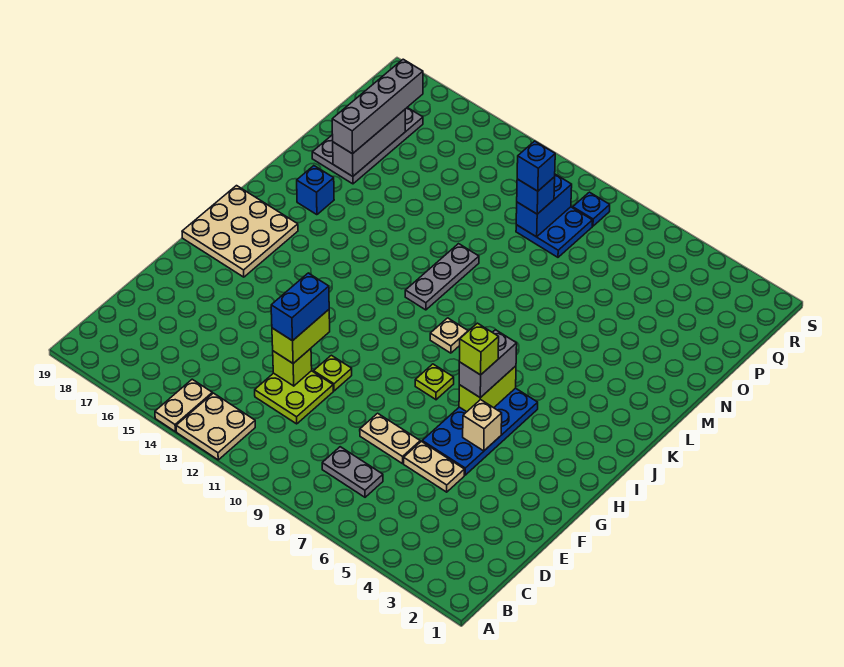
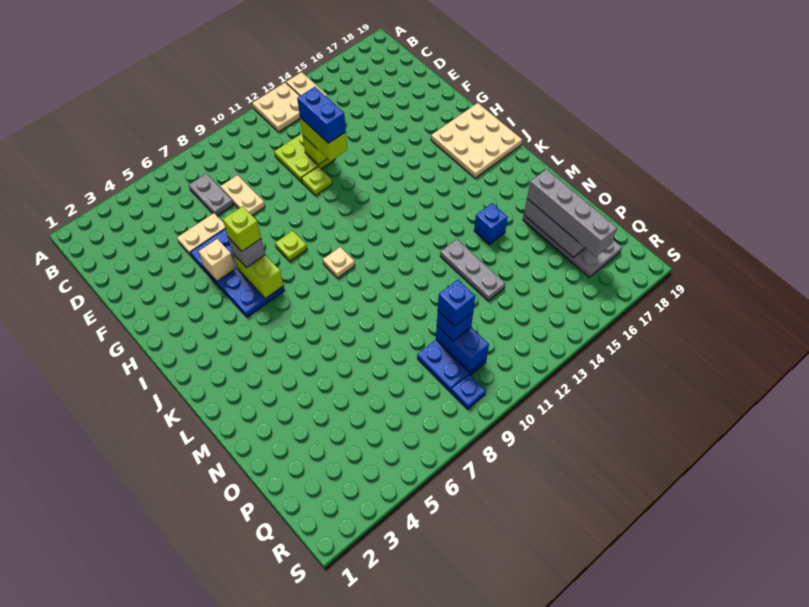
grey 1x2 plate [322,447,383,497] -> grey 1x2 plate turned to [189,174,233,216]
tan 1x2 plate [360,413,420,464] -> tan 1x2 plate turned to [220,175,265,215]
grey 1x2 brick [459,330,517,398] -> grey 1x1 brick [228,237,265,268]
grey 1x3 plate [405,244,479,310] -> grey 1x3 plate moved to [440,239,505,301]
blue 1x1 brick [297,166,334,215] -> blue 1x1 brick moved to [474,203,508,244]

